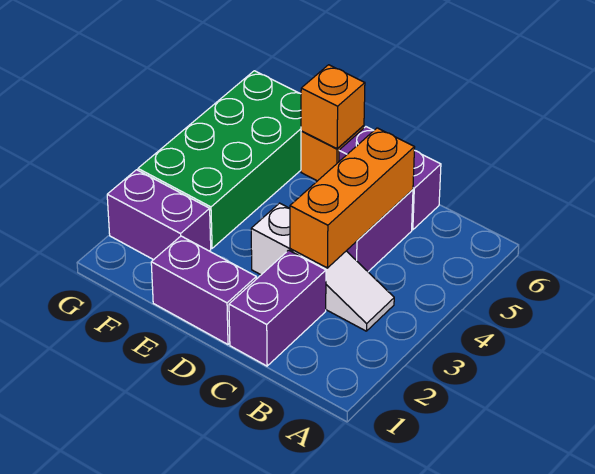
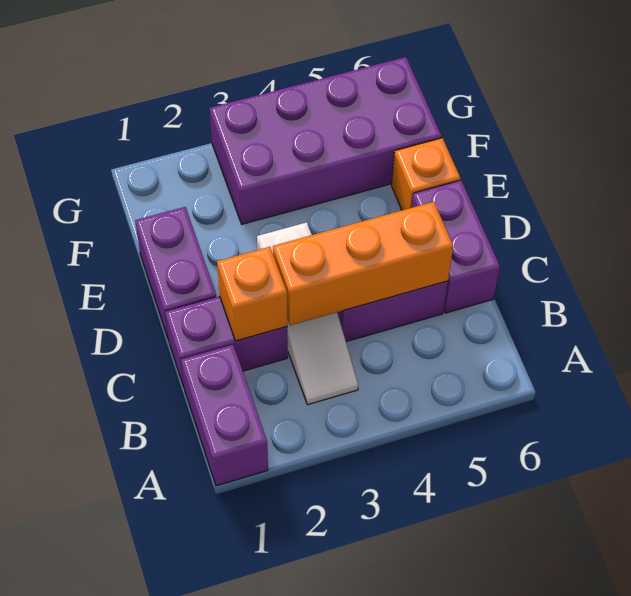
orange 1x1 brick [301,65,365,149] -> orange 1x1 brick moved to [217,247,287,341]
purple 1x2 brick [107,170,211,260] -> purple 1x2 brick moved to [181,345,268,486]
green 2x4 brick [138,71,301,248] -> purple 2x4 brick [210,57,442,224]

